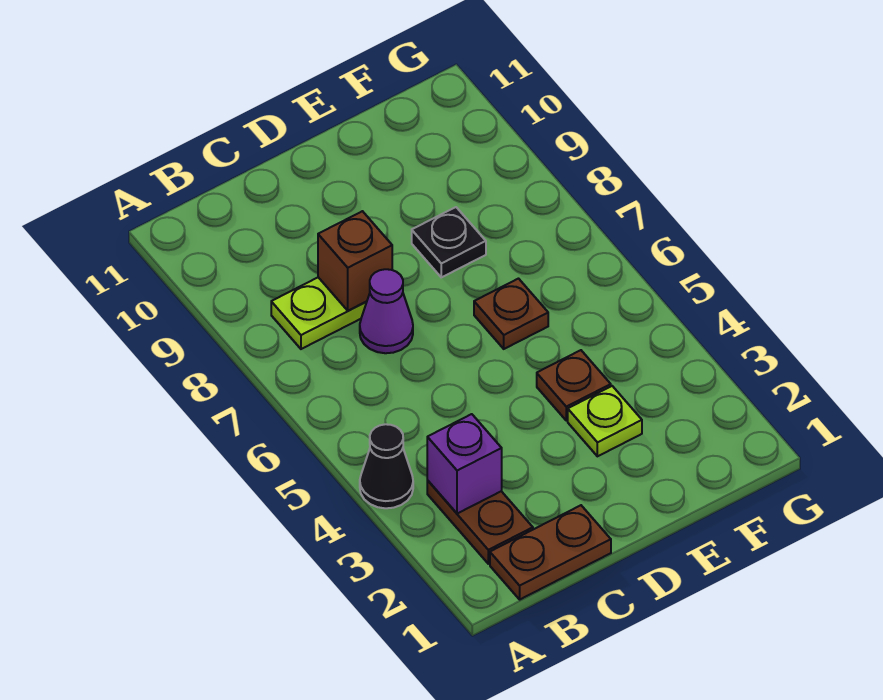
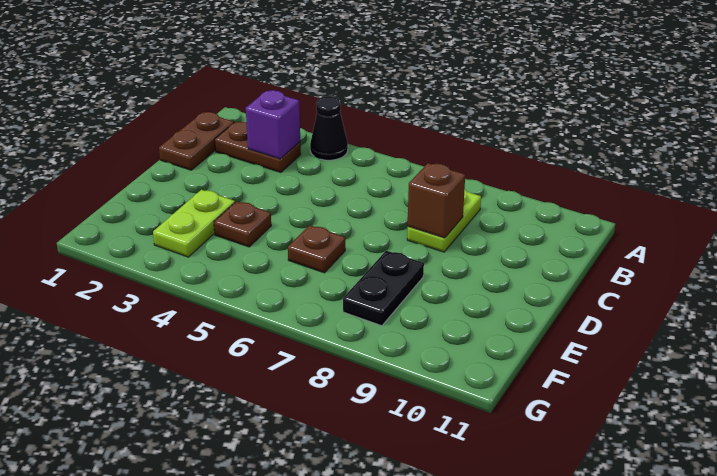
purple 1x1 cone [360,269,413,353] -> none
lime 1x1 plate [568,386,642,456] -> lime 1x2 plate [153,190,235,257]
black 1x1 plate [412,207,486,277] -> black 1x2 plate [343,251,424,326]

